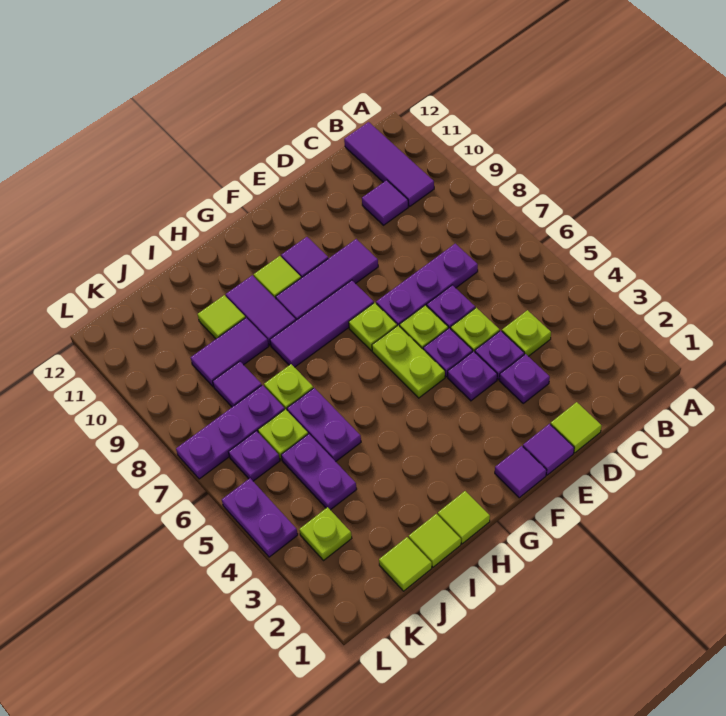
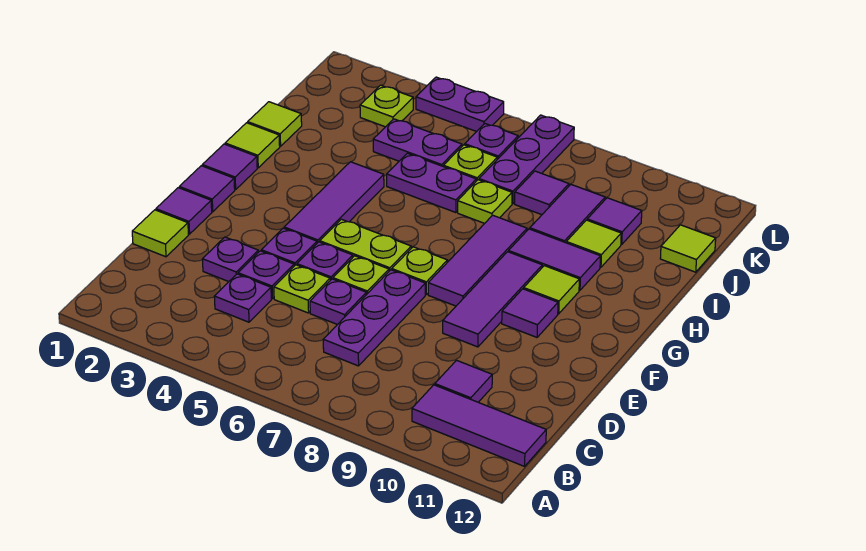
lime 1x1 plate [502,310,551,356] -> purple 1x1 plate [214,274,271,322]
none -> purple 1x3 tile [284,162,384,243]
none -> purple 1x1 tile [202,144,257,190]
lime 1x1 tile [379,537,432,591] -> lime 1x1 tile moved to [660,225,716,272]
none -> purple 1x1 tile [587,198,642,244]

